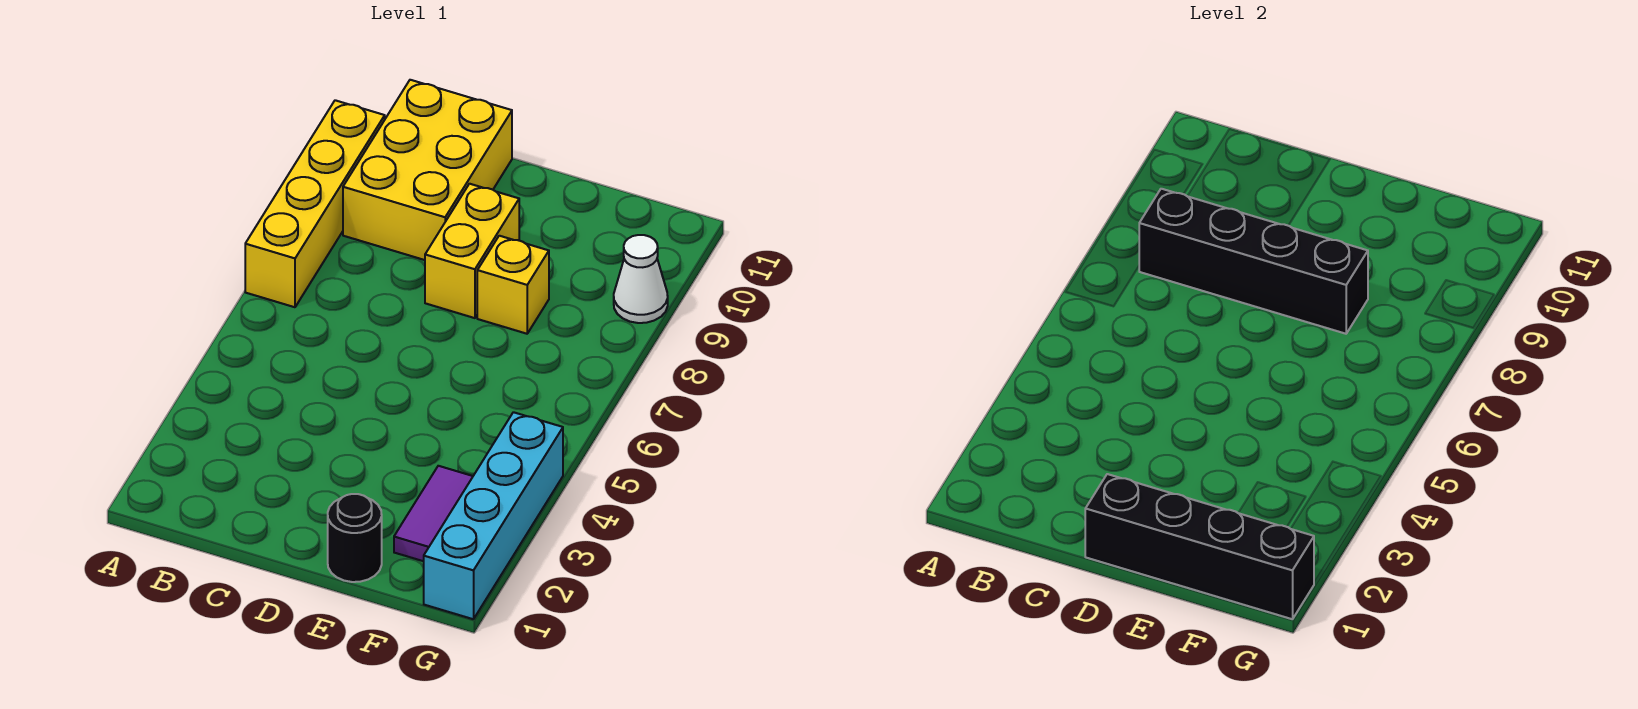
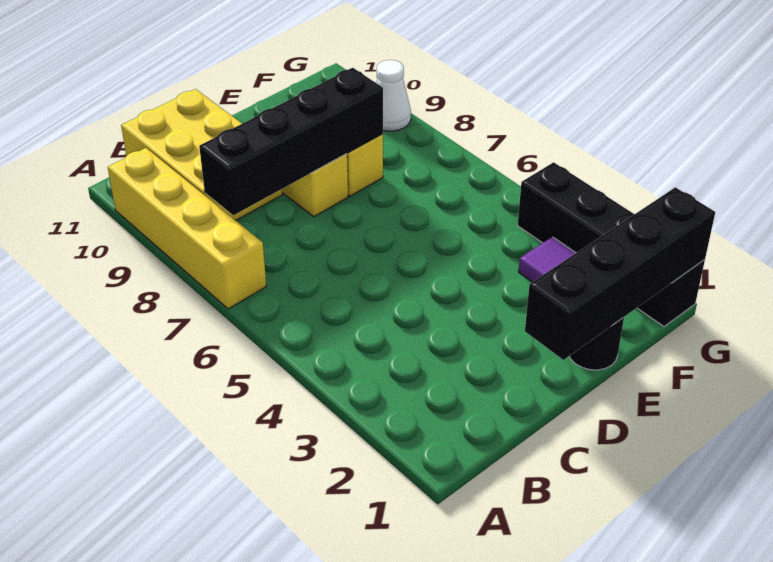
cyan 1x4 brick [424,412,563,619] -> black 1x4 brick [518,162,705,326]

